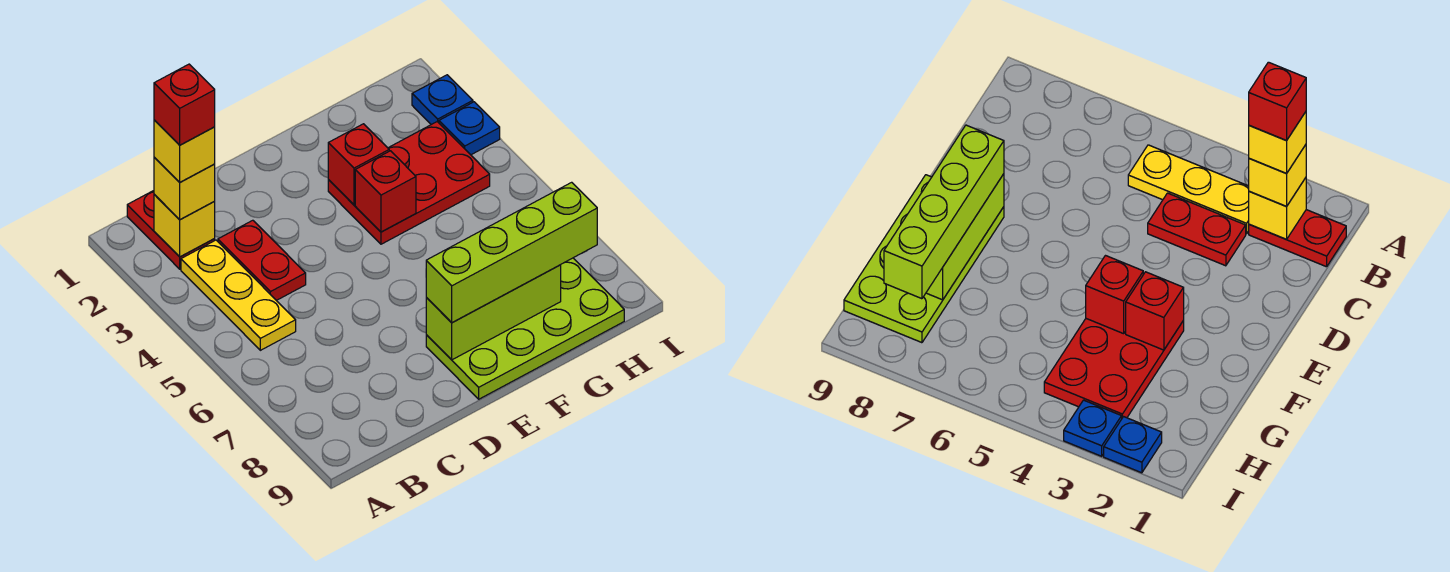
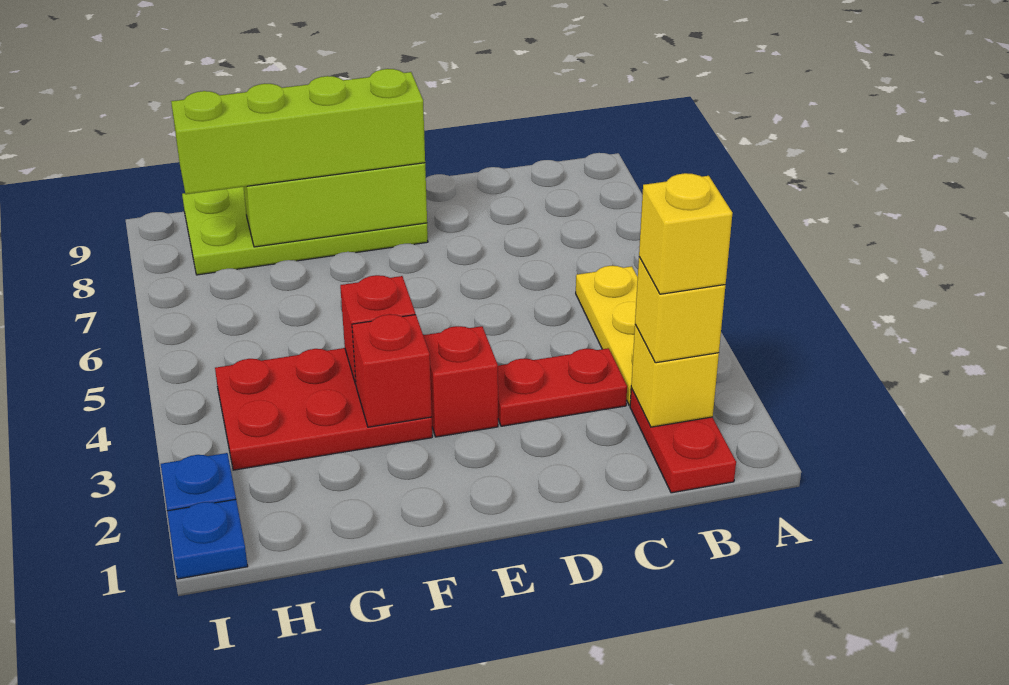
red 1x1 brick [154,64,215,145] -> red 1x1 brick moved to [423,326,498,437]
red 1x2 plate [218,220,306,301] -> red 1x2 plate turned to [498,348,627,426]
blue 1x1 plate [439,102,500,155] -> blue 1x1 plate moved to [167,499,248,579]

